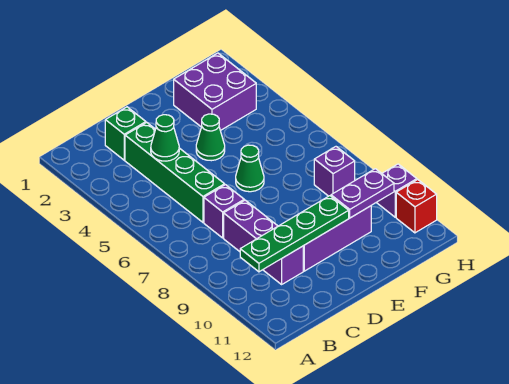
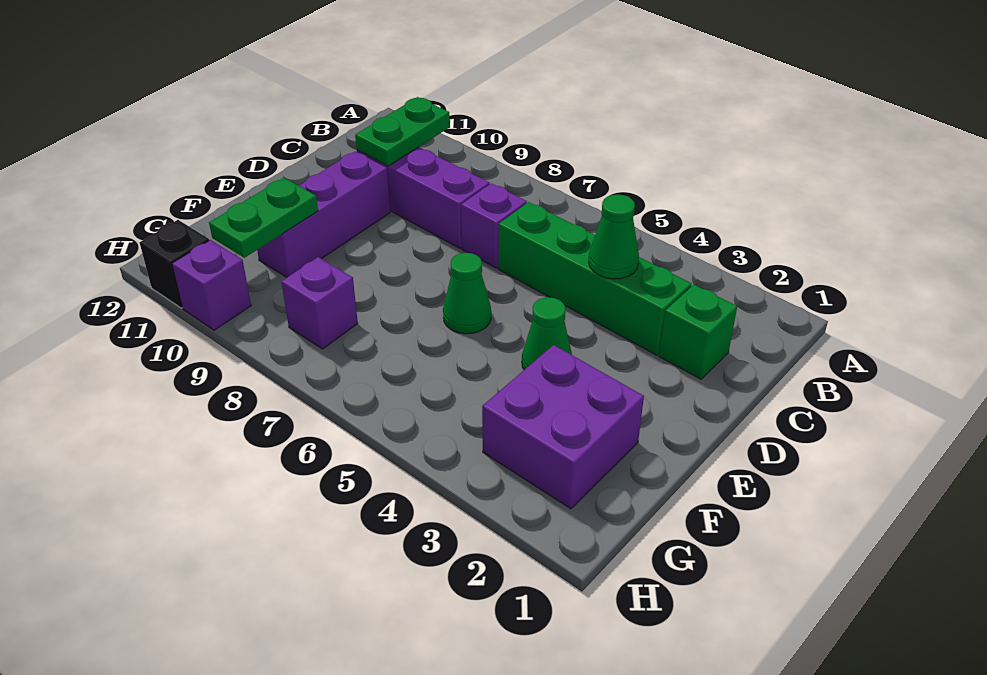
green 1x4 plate [240,196,349,272] -> green 1x2 plate [355,97,450,166]
purple 1x2 plate [331,169,394,218] -> green 1x2 plate [209,178,318,258]
red 1x1 brick [396,180,437,233] -> black 1x1 brick [140,220,209,308]

